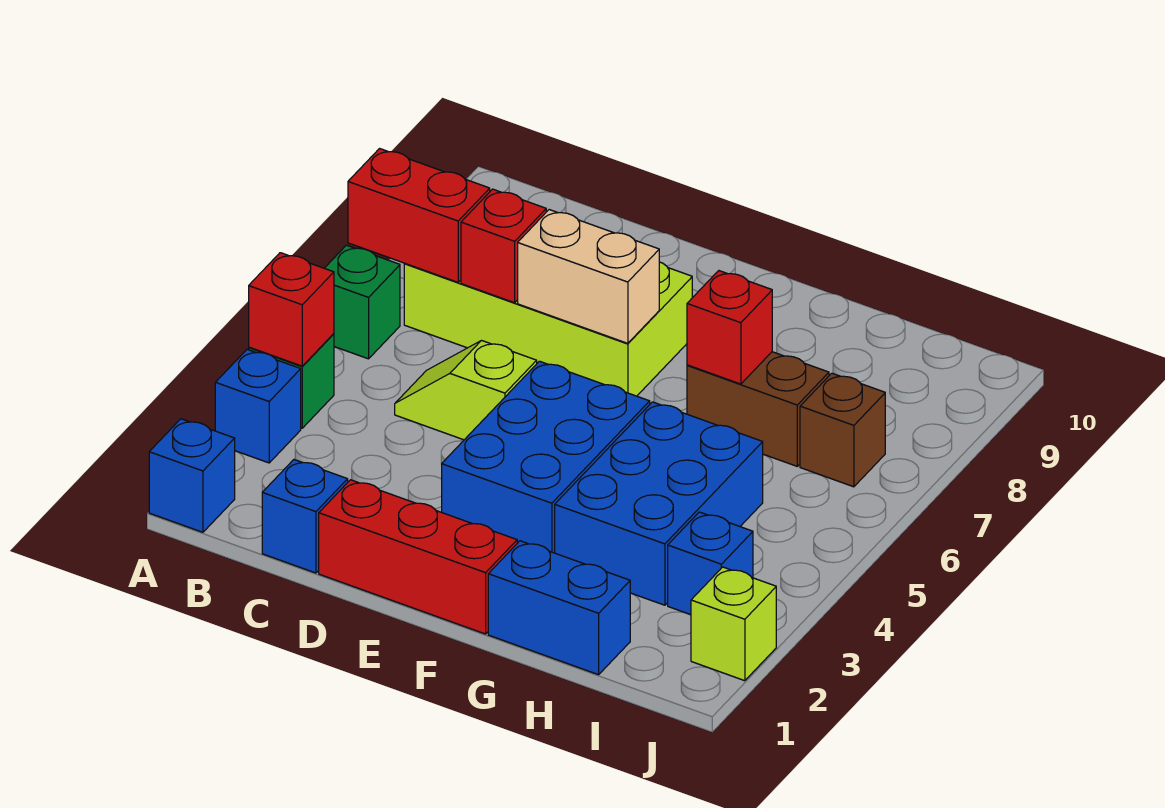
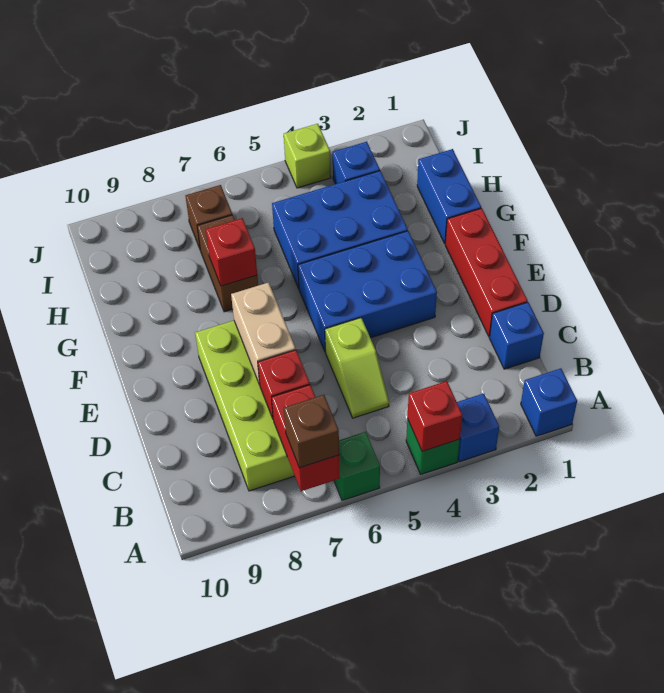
none -> brown 1x1 brick [284,395,339,468]
lime 1x1 brick [691,567,776,681] -> lime 1x1 brick moved to [284,124,331,188]

